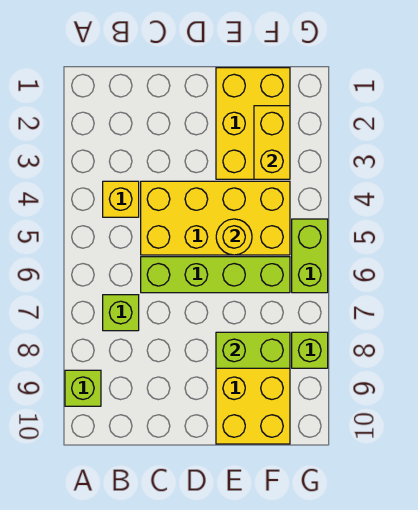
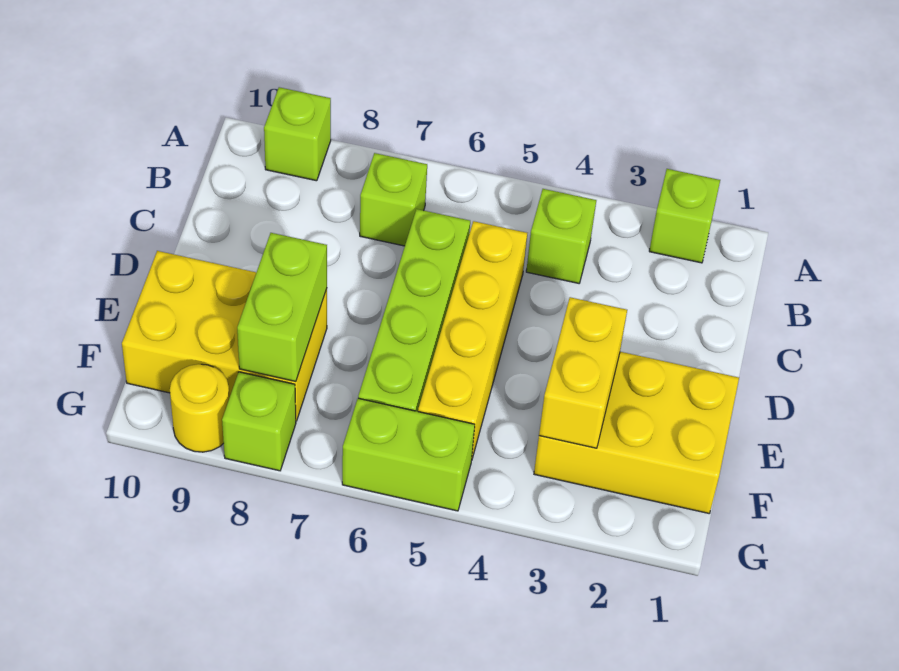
none -> lime 1x1 brick [649,169,720,263]
yellow 1x1 brick [103,181,139,217] -> lime 1x1 brick [526,189,596,283]
yellow 2x4 brick [141,181,290,255] -> yellow 1x4 brick [418,221,527,458]
yellow 1x1 round brick [216,219,252,255] -> yellow 1x1 round brick moved to [170,364,229,452]
yellow 1x2 brick [254,106,290,179] -> yellow 1x2 brick turned to [539,297,627,448]

